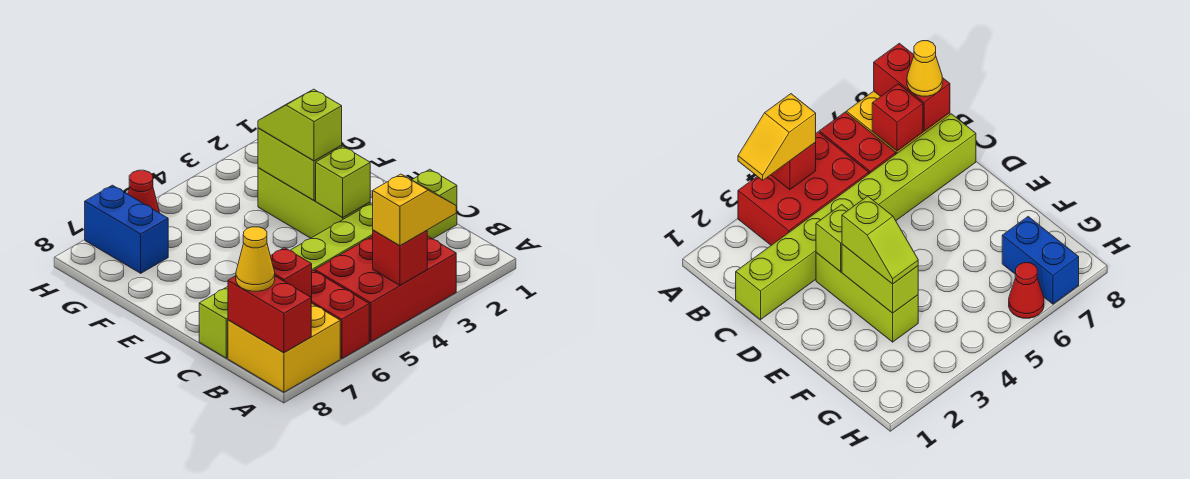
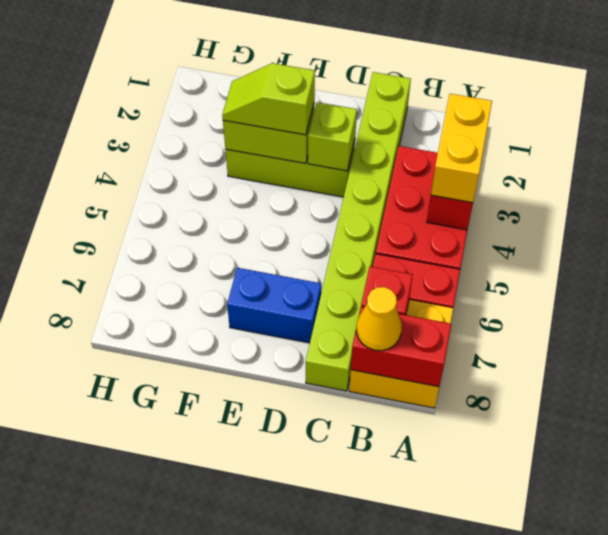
yellow 1x2 slope [373,174,456,246] -> yellow 1x2 brick [431,94,492,203]
blue 1x2 brick [85,185,168,273] -> blue 1x2 brick moved to [227,268,321,343]
red 1x1 cone [128,170,160,213] -> none

